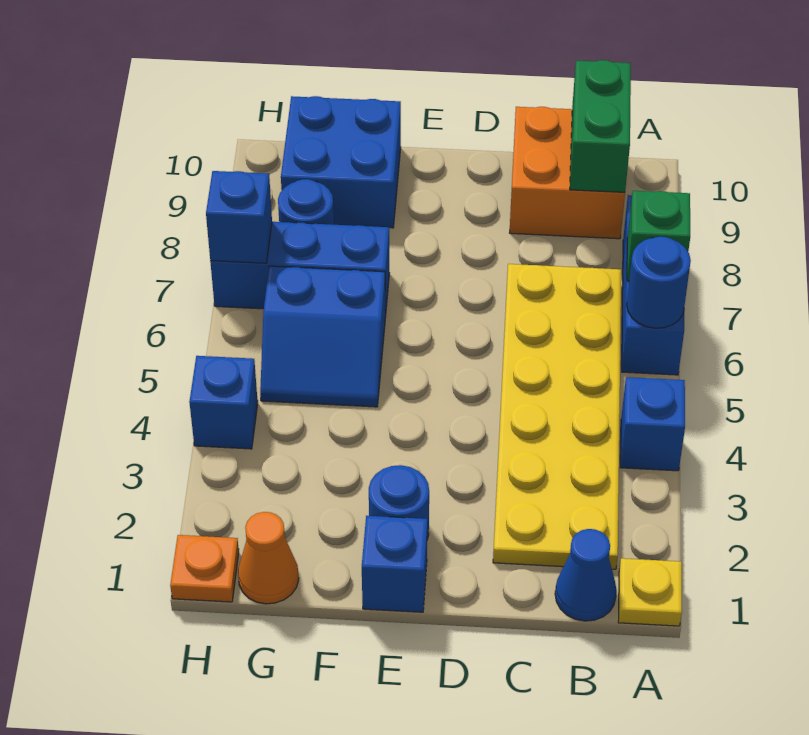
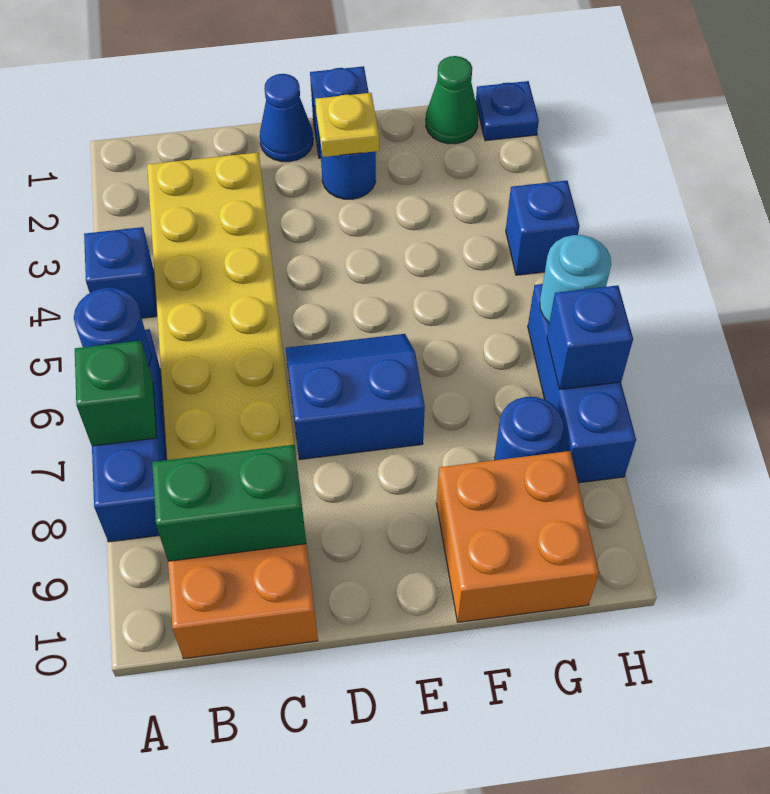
yellow 1x1 plate [618,558,682,626] -> yellow 1x1 plate moved to [315,93,379,157]
blue 1x1 cone [555,529,616,621] -> blue 1x1 cone moved to [260,74,313,162]
green 1x2 brick [570,60,631,192] -> green 1x2 brick turned to [152,445,306,561]
blue 2x2 slope [260,266,386,407] -> blue 2x2 slope moved to [286,334,425,460]
blue 1x3 brick [210,222,389,309] -> blue 1x3 brick turned to [528,284,636,483]
blue 2x2 brick [281,96,401,228] -> orange 2x2 brick [436,451,599,622]
orange 1x1 cone [238,512,299,604] -> green 1x1 cone [426,56,478,144]
orange 1x1 plate [170,535,239,602] -> blue 1x1 plate [475,81,539,141]
none -> cyan 1x1 round brick [540,235,611,323]

